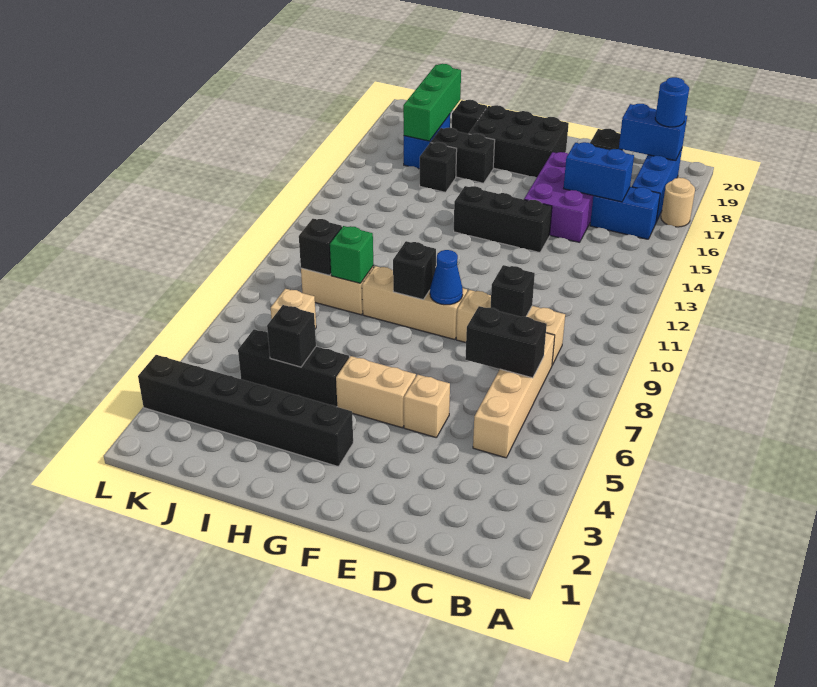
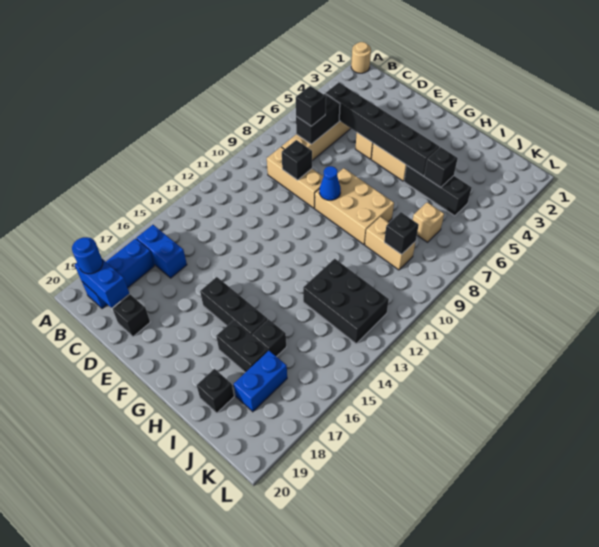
tan 1x1 round brick [661,178,695,227] -> tan 1x1 round brick moved to [351,42,371,73]
black 1x2 brick [465,306,547,378] -> black 1x2 brick turned to [296,94,340,144]
blue 1x2 brick [564,142,634,202] -> none
purple 2x3 brick [524,152,593,242] -> none
black 1x3 brick [454,186,552,253] -> black 1x3 brick moved to [200,277,268,336]
tan 1x3 brick [362,266,467,339] -> tan 2x3 brick [315,168,394,245]
black 2x3 brick [469,105,569,177] -> black 2x3 brick moved to [303,259,389,344]
black 1x6 brick [138,355,353,467] -> black 1x6 brick moved to [325,83,439,176]
black 1x1 brick [393,241,436,300] -> black 1x1 brick moved to [296,86,326,126]
green 1x1 brick [330,226,373,283] -> none
green 1x3 brick [403,64,461,141] -> none

